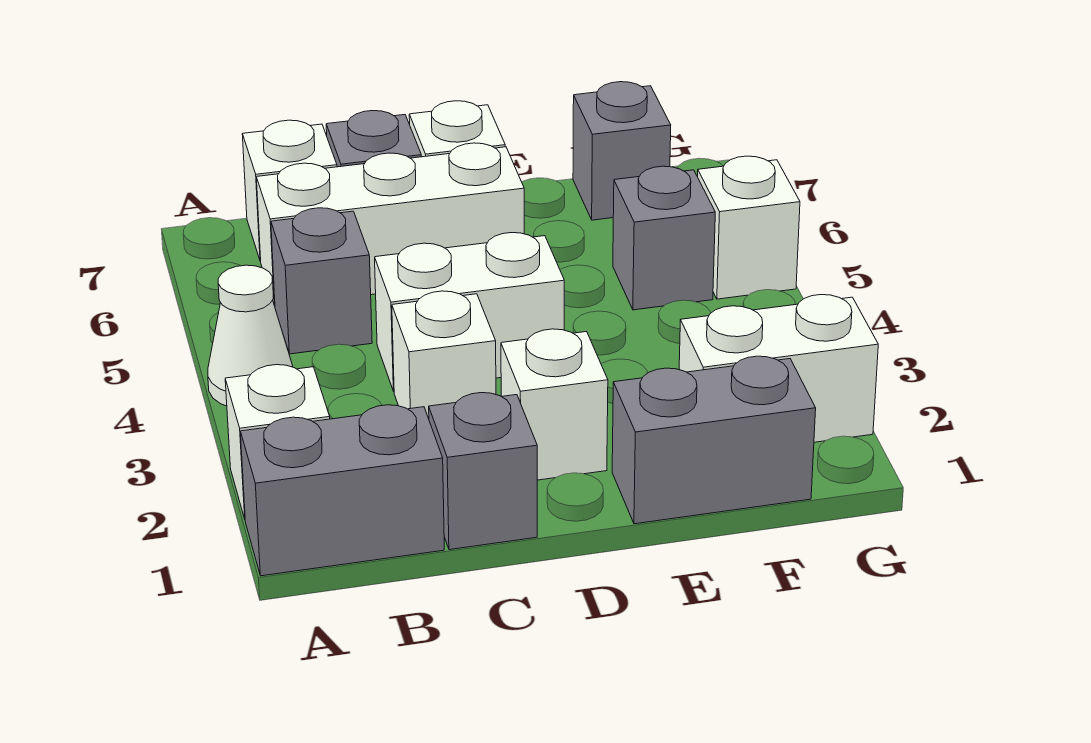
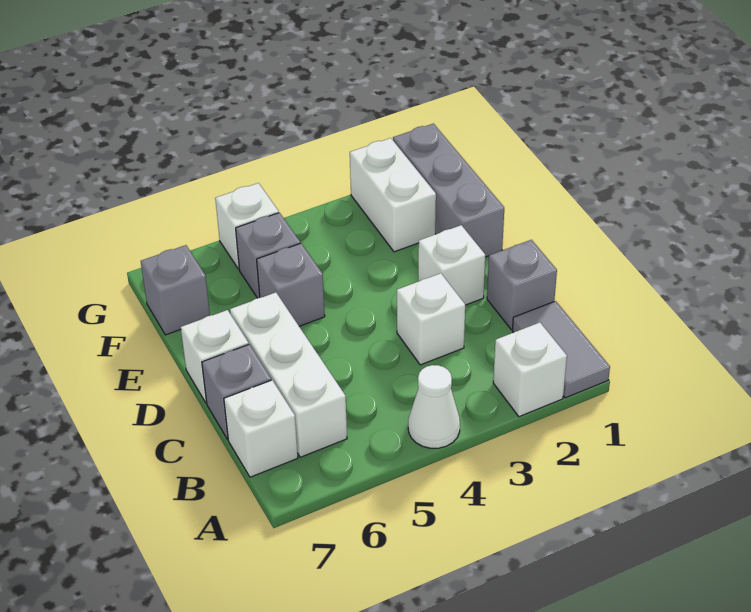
grey 1x2 brick [240,405,444,576] -> grey 1x2 tile [512,301,610,398]
grey 1x1 brick [271,208,372,354] -> grey 1x1 brick moved to [257,243,325,326]
white 1x2 brick [375,233,564,391] -> none
grey 1x2 brick [612,356,816,524] -> grey 1x3 brick [393,124,504,257]

